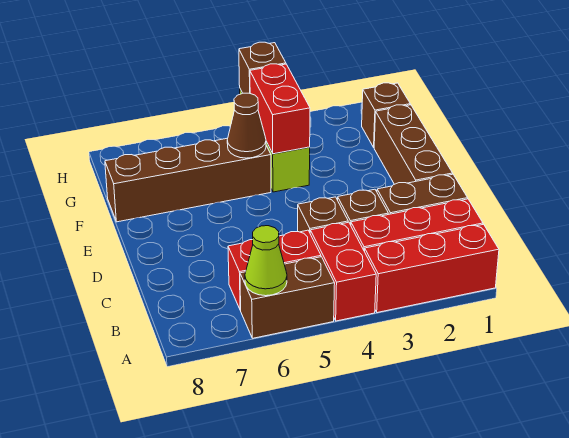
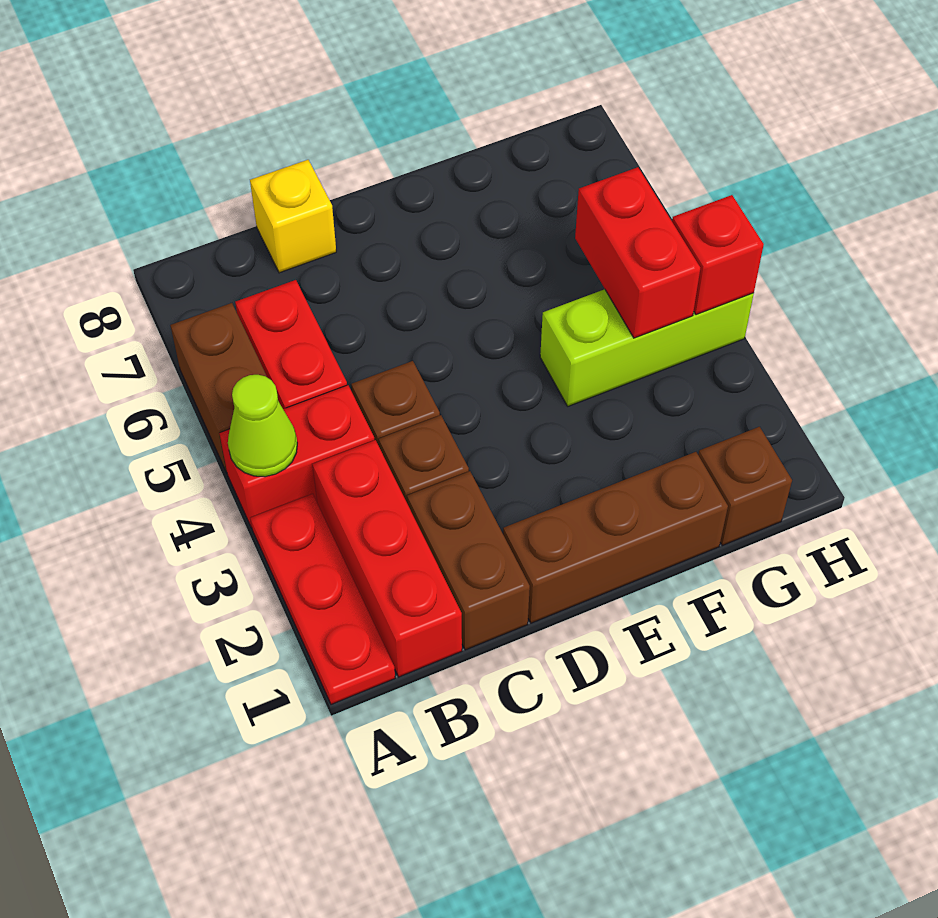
red 1x3 brick [365,224,499,313] -> red 1x3 plate [250,494,395,704]
lime 1x1 cone [245,226,287,296] -> lime 1x1 cone moved to [228,375,297,477]
none -> yellow 1x1 brick [250,160,336,273]
red 1x2 brick [250,64,310,154] -> red 1x2 brick turned to [575,167,700,338]
brown 1x4 brick [105,138,271,222] -> none
brown 1x1 cone [227,93,266,158] -> none
brown 1x1 brick [239,42,286,93] -> red 1x1 brick [672,195,764,315]

